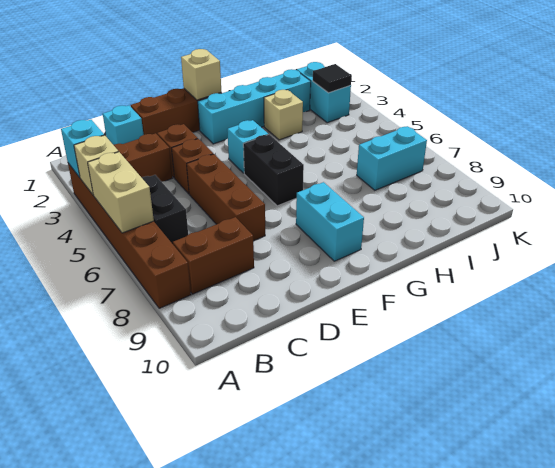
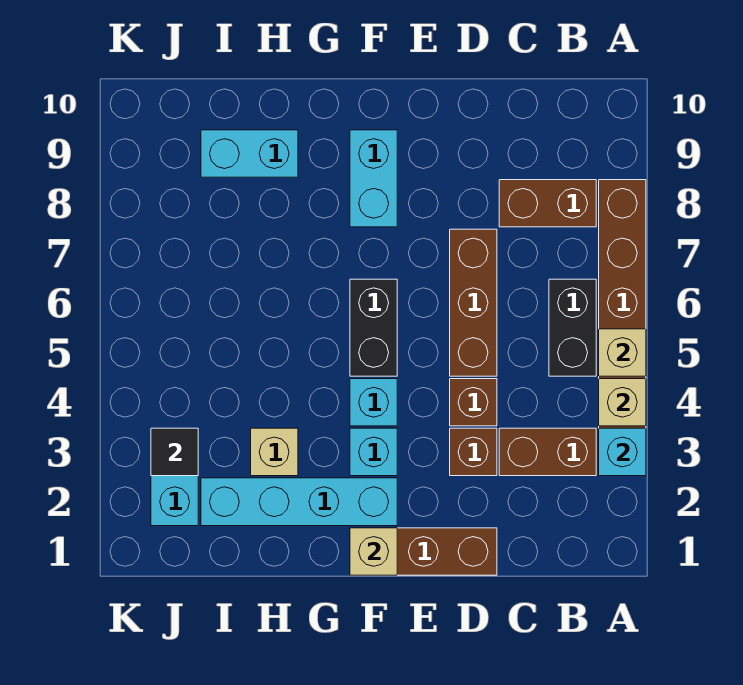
tan 1x2 brick [88,152,154,233] -> tan 1x1 brick [599,329,646,376]
cyan 1x1 brick [103,105,144,145] -> cyan 1x1 brick moved to [350,428,397,476]
cyan 1x2 brick [357,126,427,190] -> cyan 1x2 brick moved to [201,130,298,177]

